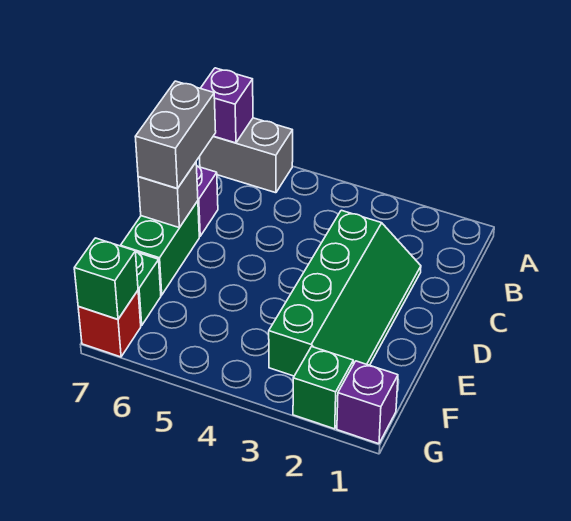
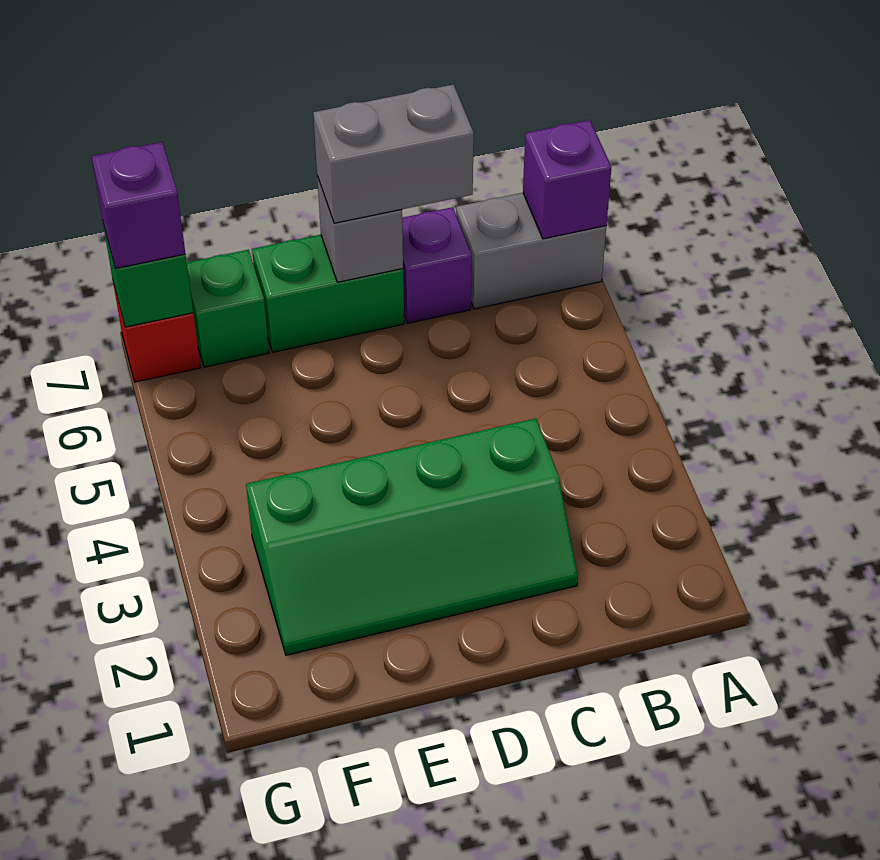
grey 1x2 brick [200,118,293,193] -> grey 1x2 brick turned to [456,193,606,309]
purple 1x1 brick [337,361,398,444] -> purple 1x1 brick moved to [91,142,185,269]
green 1x1 brick [293,347,353,429] -> none

